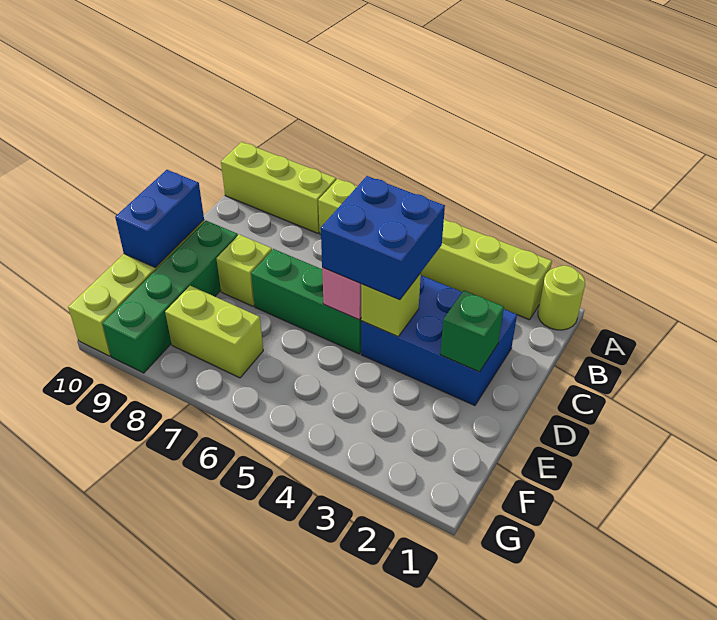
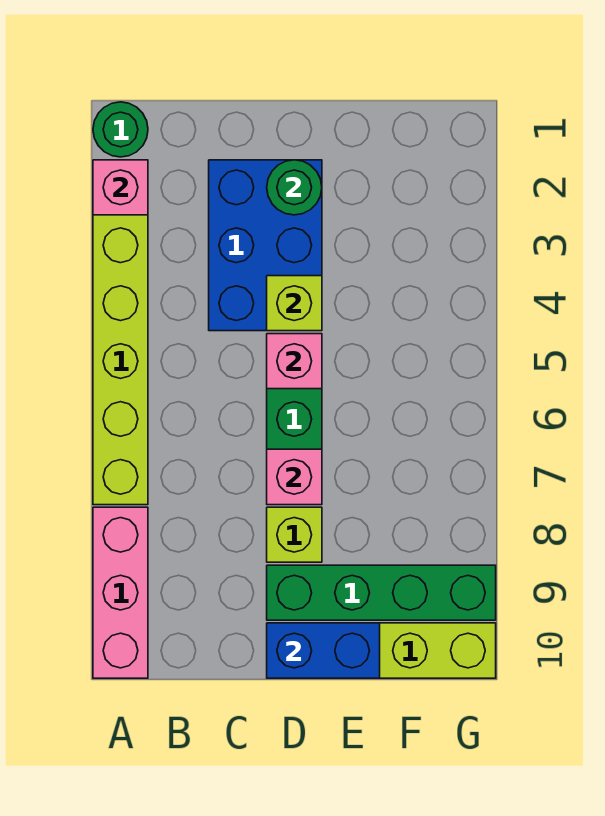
lime 1x1 round brick [538,266,585,330] -> green 1x1 round brick [93,102,148,157]
none -> pink 1x1 brick [93,160,148,215]
lime 1x3 brick [221,142,336,233] -> pink 1x3 brick [93,507,148,678]
blue 2x2 brick [321,176,445,300] -> none
green 1x1 brick [440,291,504,372] -> green 1x1 round brick [267,160,322,215]
none -> pink 1x1 brick [267,449,322,505]
lime 1x2 brick [165,286,263,378] -> none

